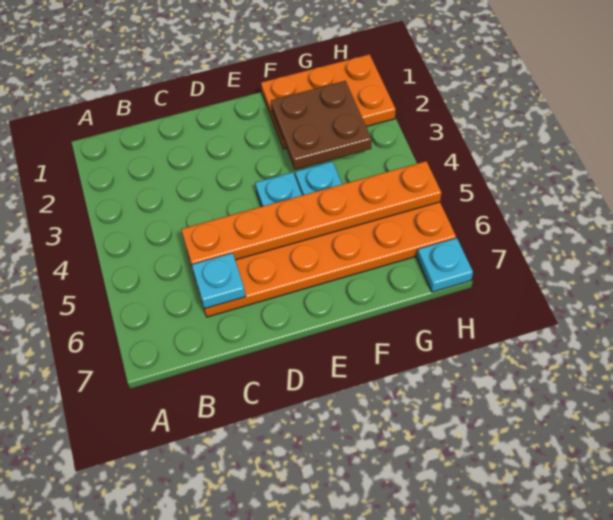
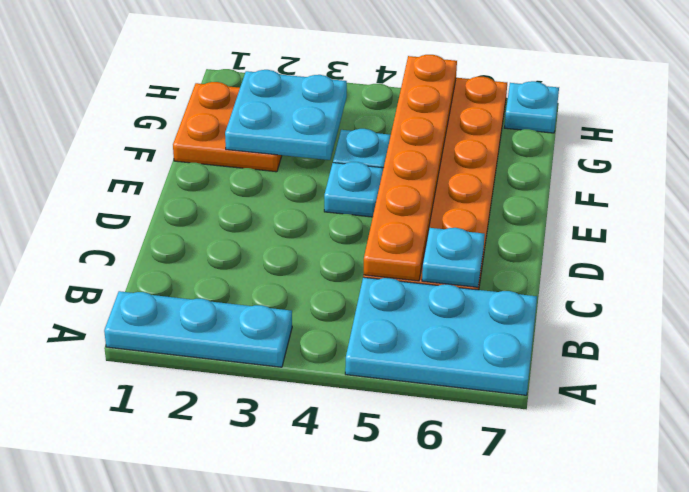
none -> cyan 1x3 plate [104,291,292,367]
none -> cyan 2x3 plate [345,277,537,395]
orange 2x3 plate [261,54,396,149] -> orange 2x2 plate [173,82,282,172]
brown 2x2 plate [271,81,372,170] -> cyan 2x2 plate [225,70,347,160]

